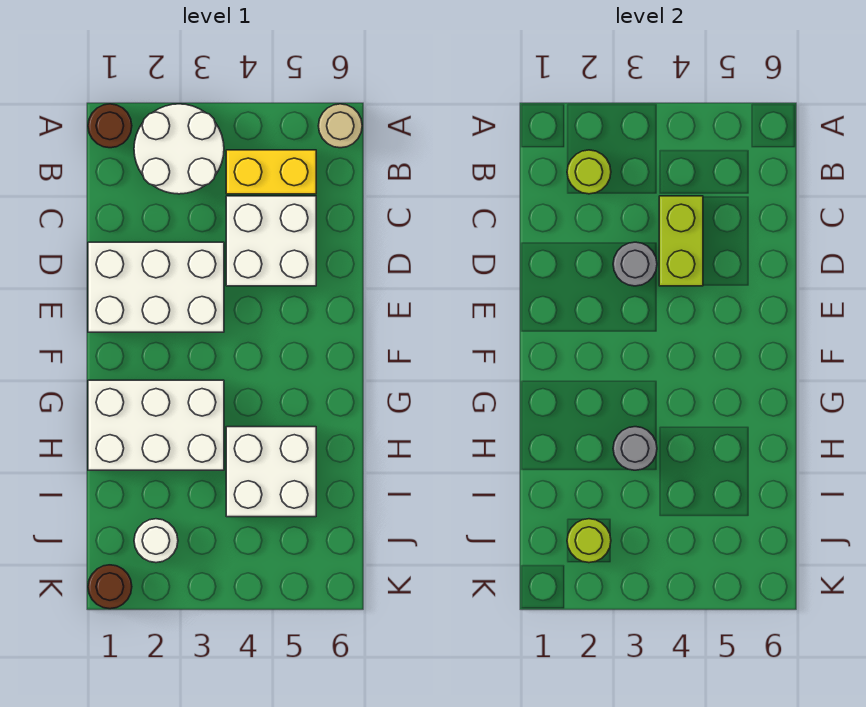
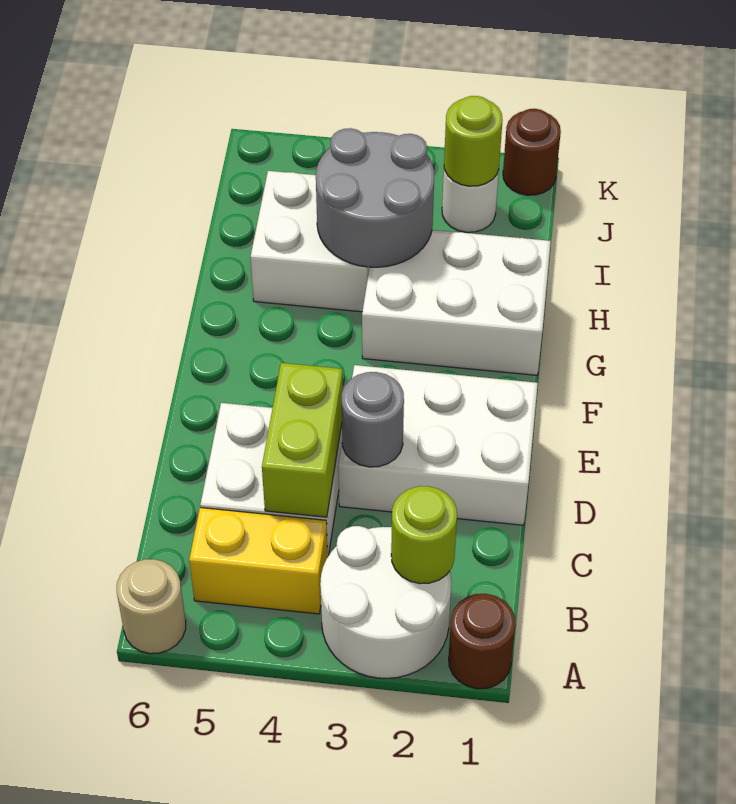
grey 1x1 round brick [613,427,657,470] -> grey 2x2 round brick [316,128,434,267]

